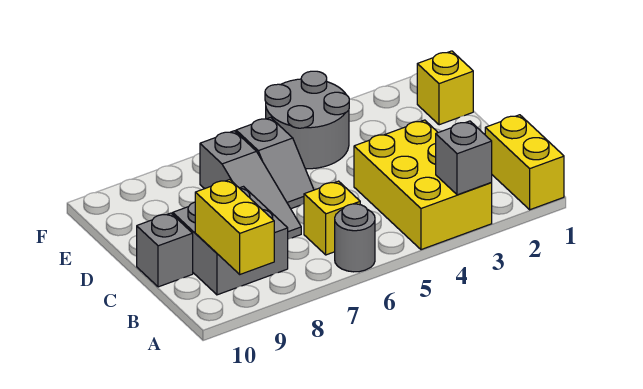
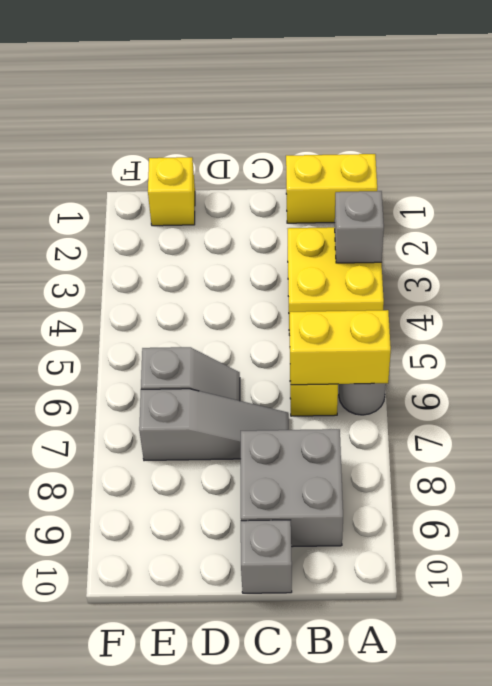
yellow 2x3 brick [354,120,492,250] -> yellow 2x2 brick [288,227,384,335]
yellow 1x2 brick [195,180,274,274] -> yellow 1x2 brick moved to [290,310,391,385]
grey 2x2 round brick [265,71,349,169] -> none

